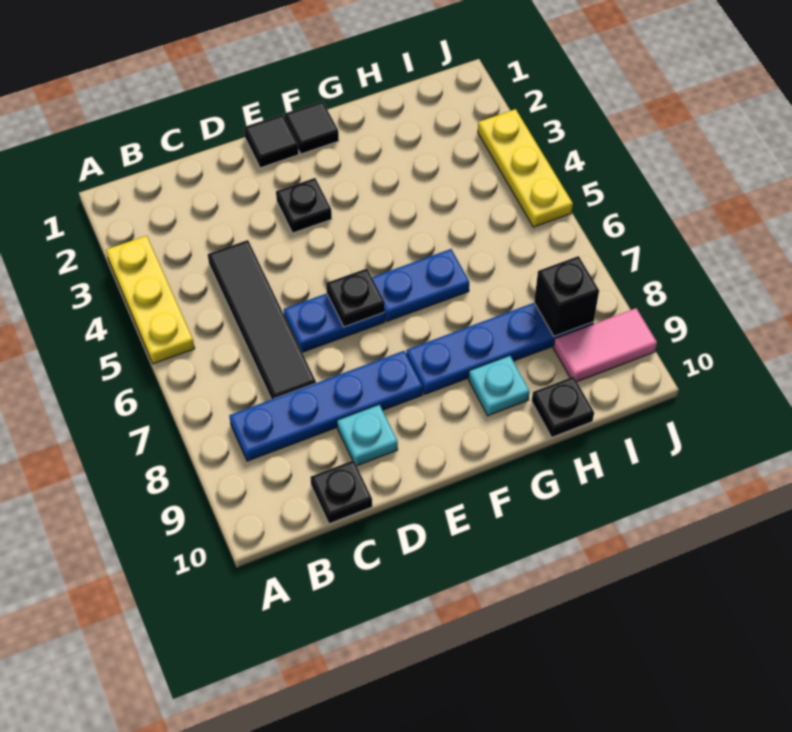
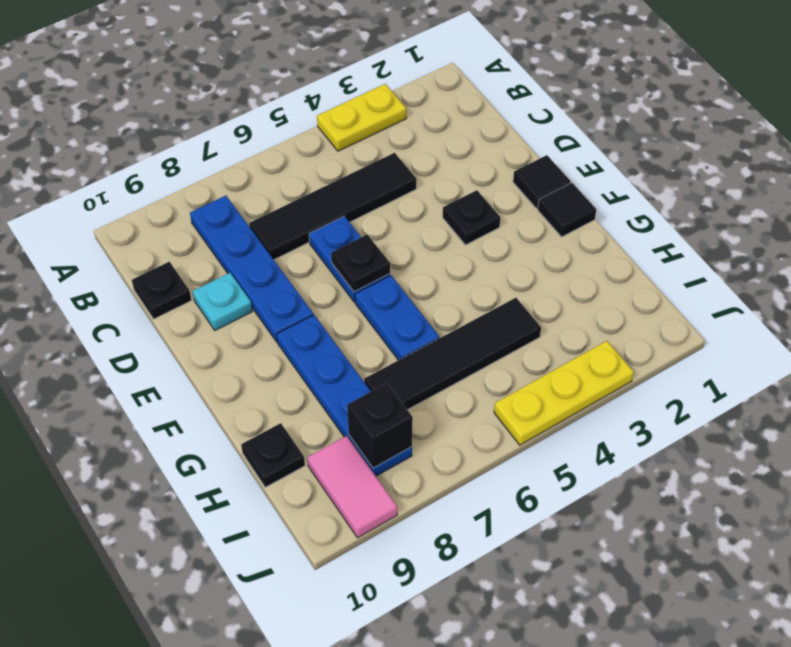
yellow 1x3 plate [106,236,195,364] -> yellow 1x2 plate [317,84,406,151]
cyan 1x1 plate [469,356,530,416] -> none
none -> black 1x4 tile [364,298,541,410]

